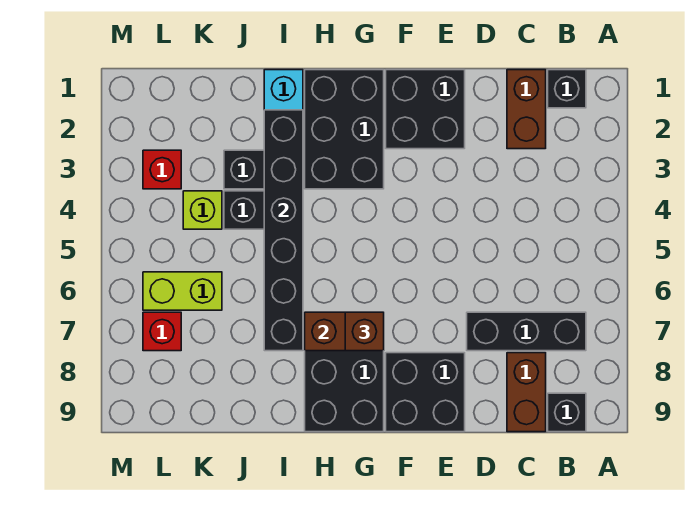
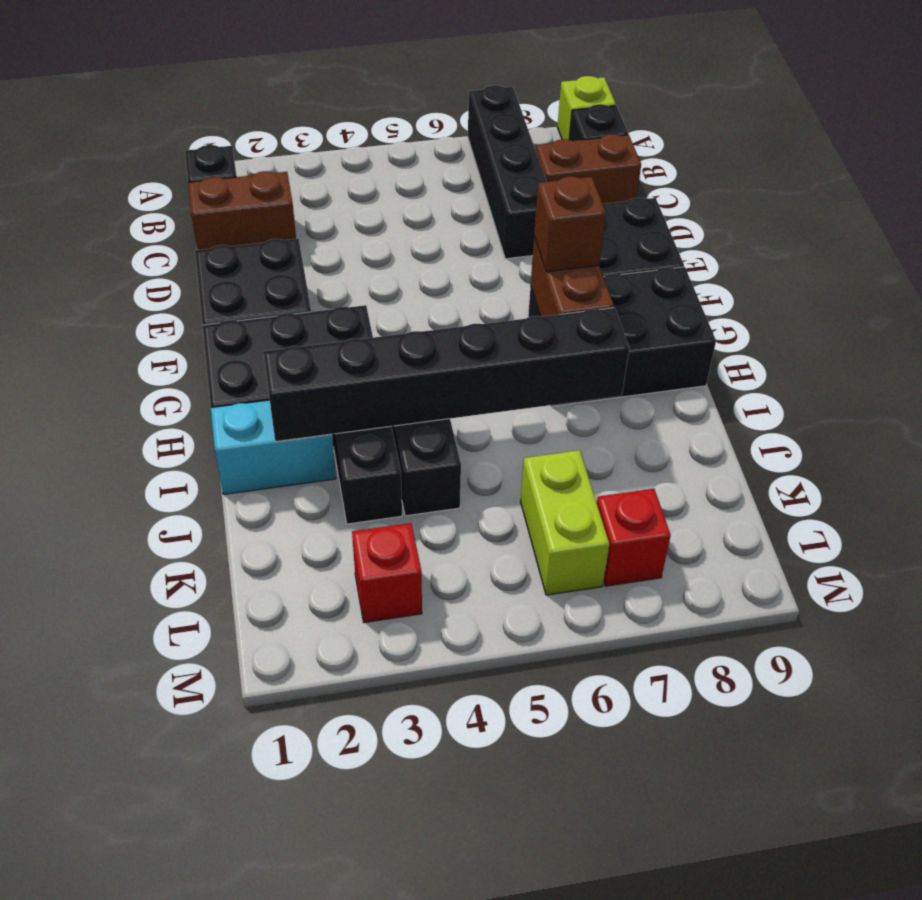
black 1x3 brick [467,312,586,351] -> black 1x4 brick [468,85,546,259]
lime 1x1 brick [183,191,222,229] -> lime 1x1 brick moved to [557,76,616,140]

